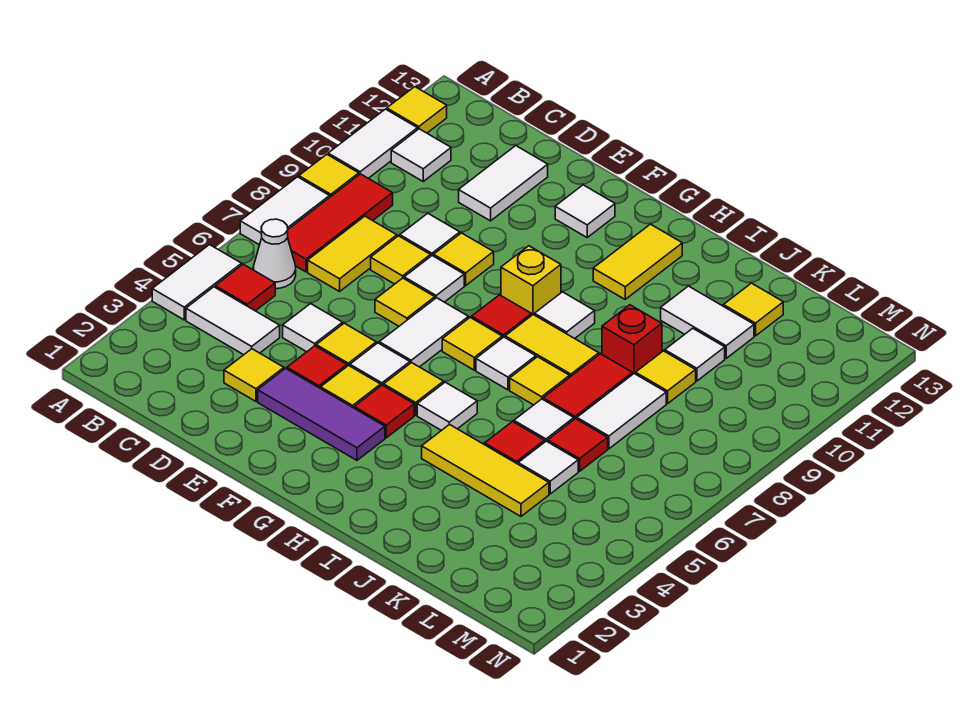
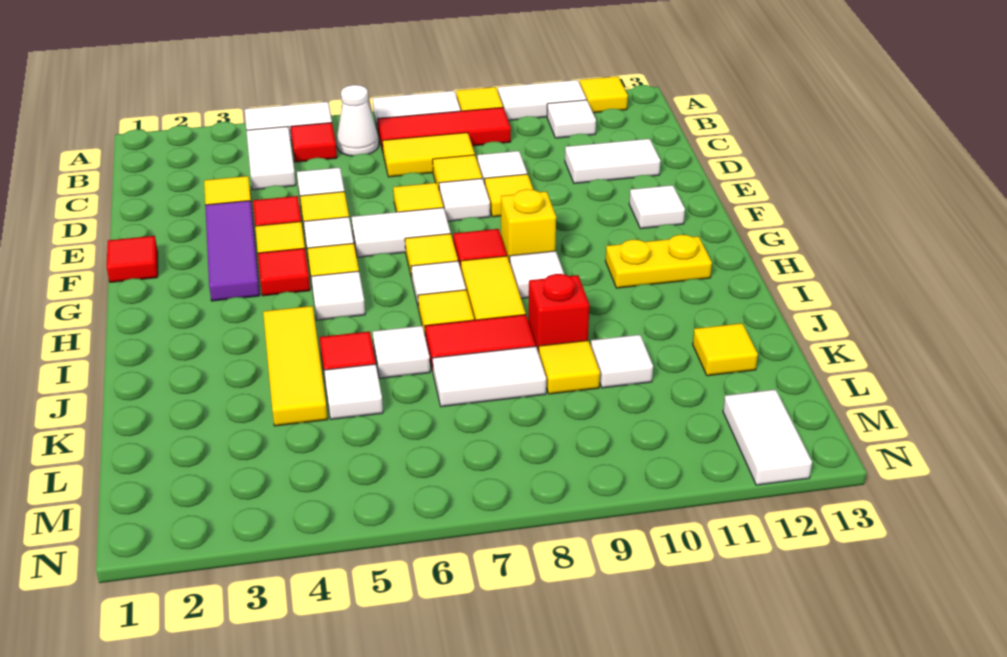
yellow 1x2 tile [593,224,682,299] -> yellow 1x2 plate [606,235,712,288]
white 1x2 tile [661,286,754,358] -> white 1x2 tile moved to [723,389,812,485]
red 1x1 tile [548,419,608,471] -> red 1x1 tile moved to [107,236,158,282]

